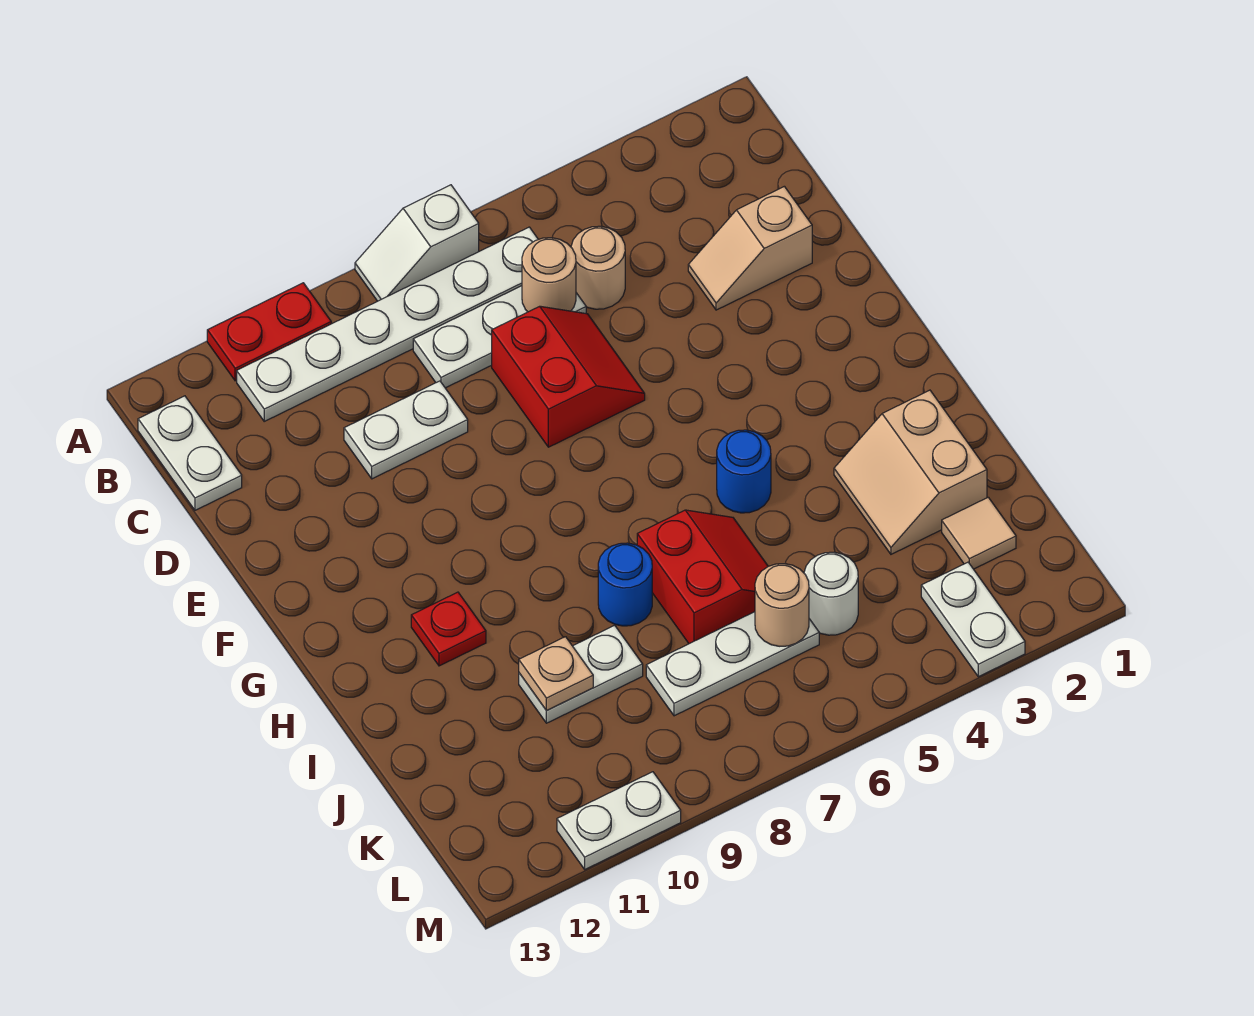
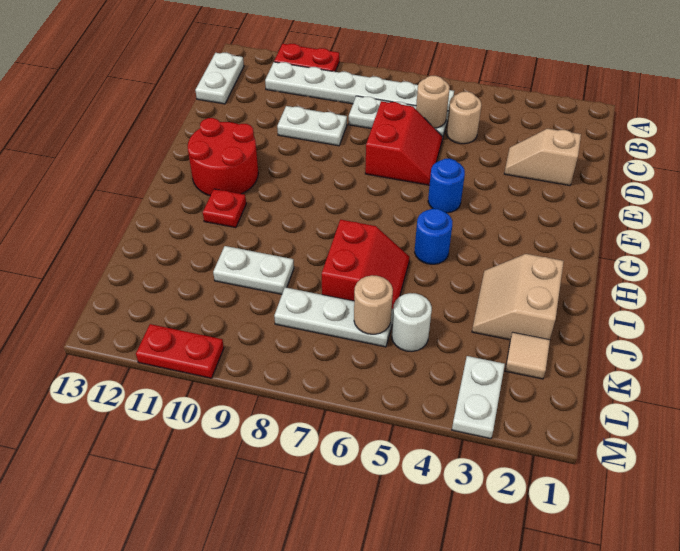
white 1x2 slope [355,185,479,301] -> none
none -> red 2x2 round brick [188,118,258,196]
blue 1x1 round brick [598,543,652,626] -> blue 1x1 round brick moved to [428,159,465,213]
tan 1x1 plate [519,637,593,710] -> none
white 1x2 plate [557,772,681,869] -> red 1x2 plate [136,324,224,378]

